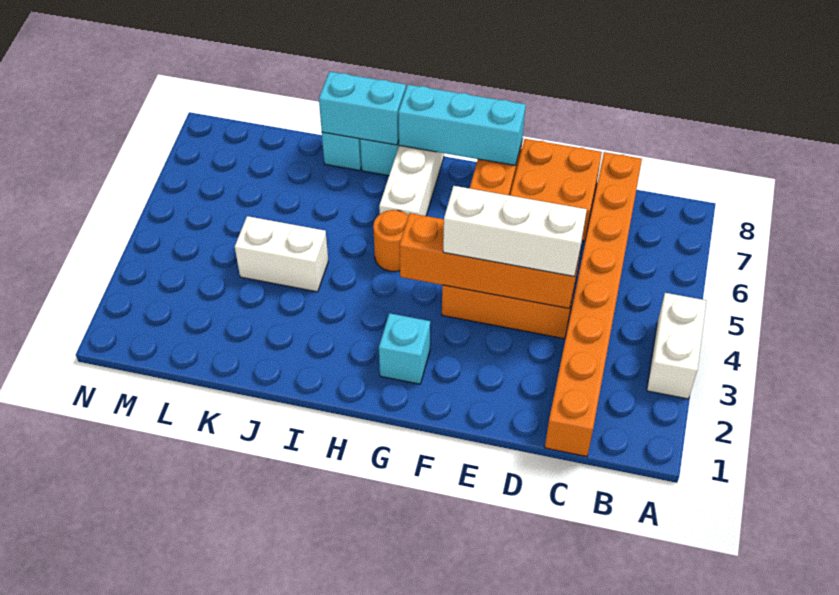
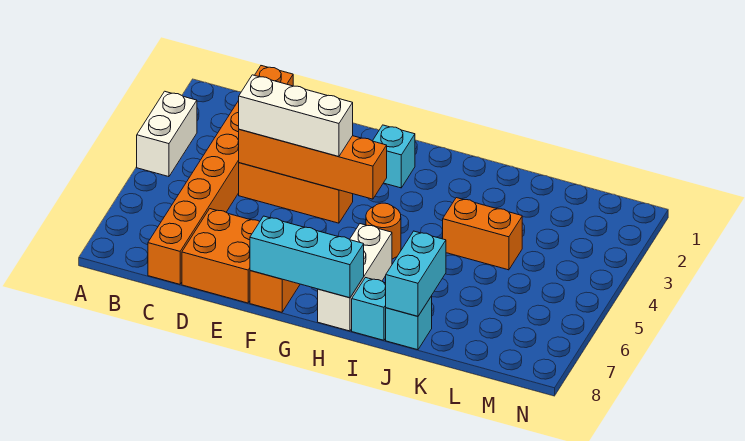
cyan 1x2 brick [319,72,406,145] -> cyan 1x2 brick turned to [386,231,446,316]
white 1x2 brick [235,216,328,292] -> orange 1x2 brick [443,198,522,270]

